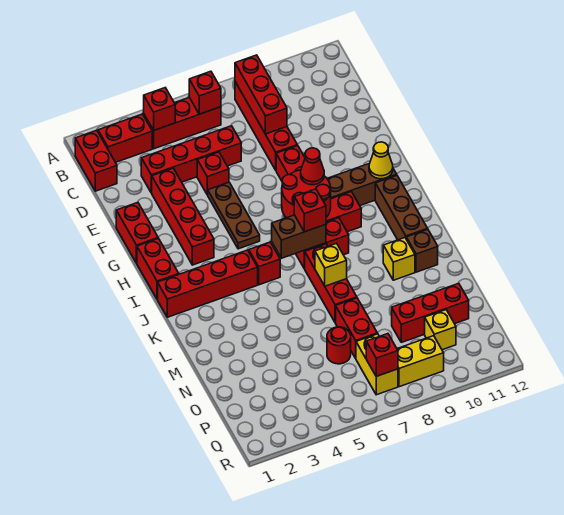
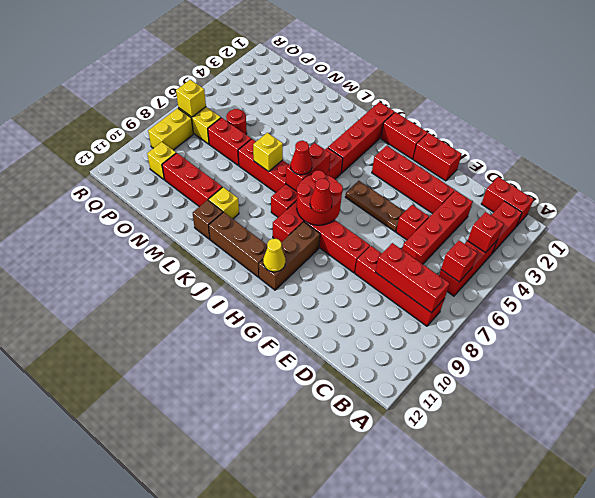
brown 1x2 brick [272,215,326,258] -> red 1x2 brick [286,143,331,191]
red 1x1 brick [294,189,326,232] -> red 1x1 cone [291,141,312,175]
red 1x3 brick [392,283,469,342] -> red 1x3 brick turned to [162,153,222,207]
red 1x1 brick [366,334,398,376] -> yellow 1x1 brick [176,80,206,117]

